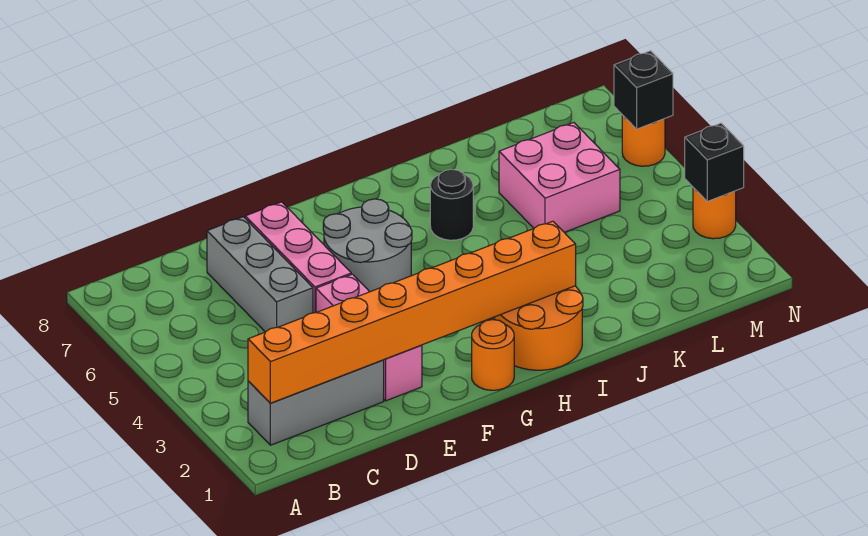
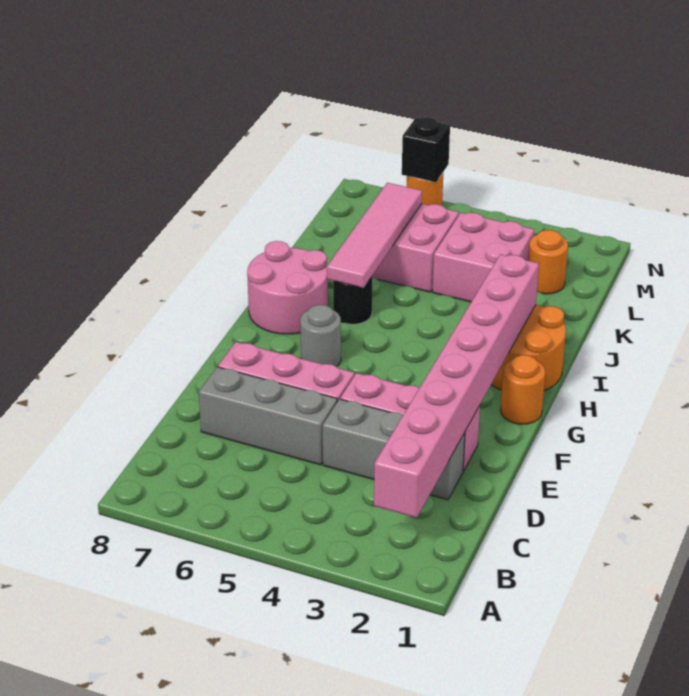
grey 1x3 brick [248,360,384,445] -> grey 1x3 brick turned to [323,399,465,500]
orange 1x8 brick [248,221,576,403] -> pink 1x8 brick [374,254,539,518]
grey 2x2 round brick [323,199,412,292] -> grey 1x1 round brick [300,305,341,367]
none -> pink 2x2 round brick [247,241,328,334]
none -> pink 1x4 tile [327,183,422,288]
none -> pink 2x2 brick [433,213,534,302]
orange 1x1 round brick [693,188,736,239] -> orange 1x1 round brick moved to [528,230,568,294]
black 1x1 brick [685,123,744,201] -> none

